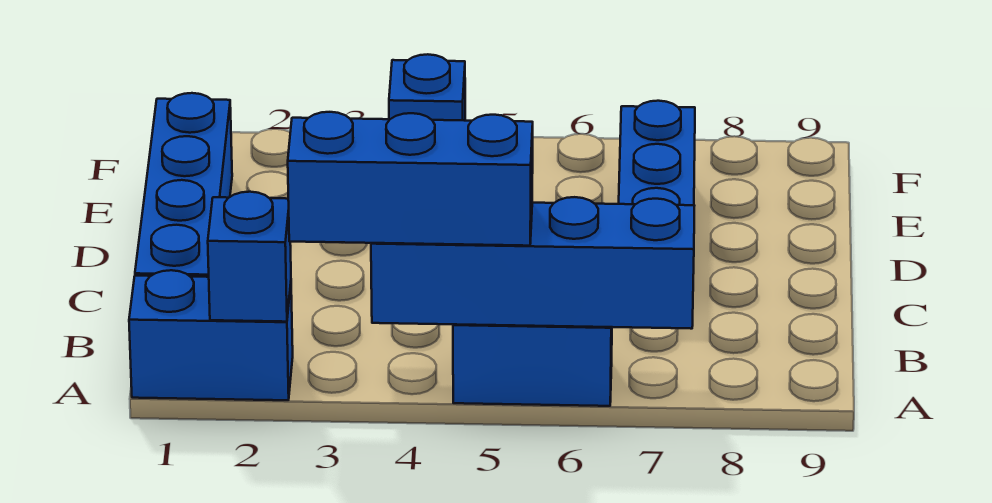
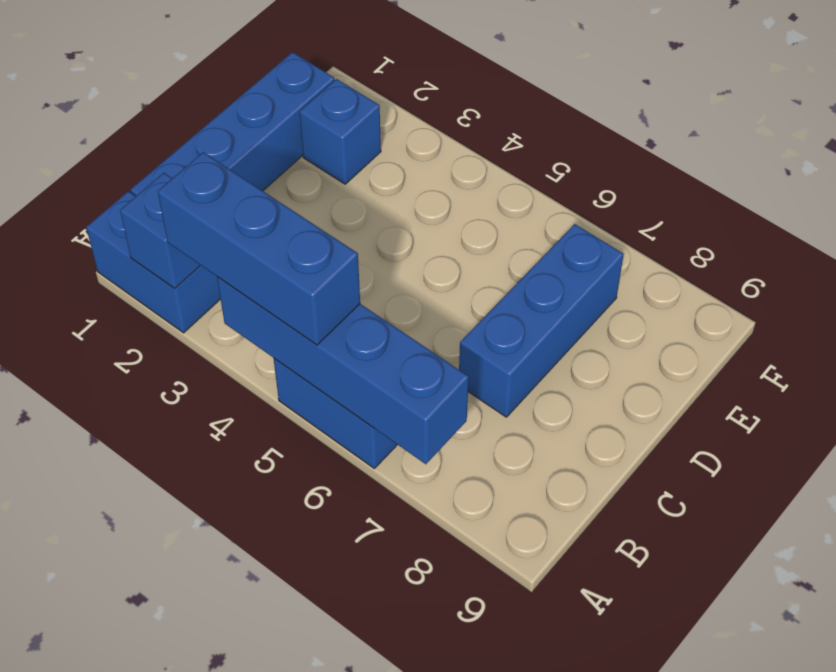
blue 1x1 brick [389,54,465,121] -> blue 1x1 brick moved to [300,79,381,184]

